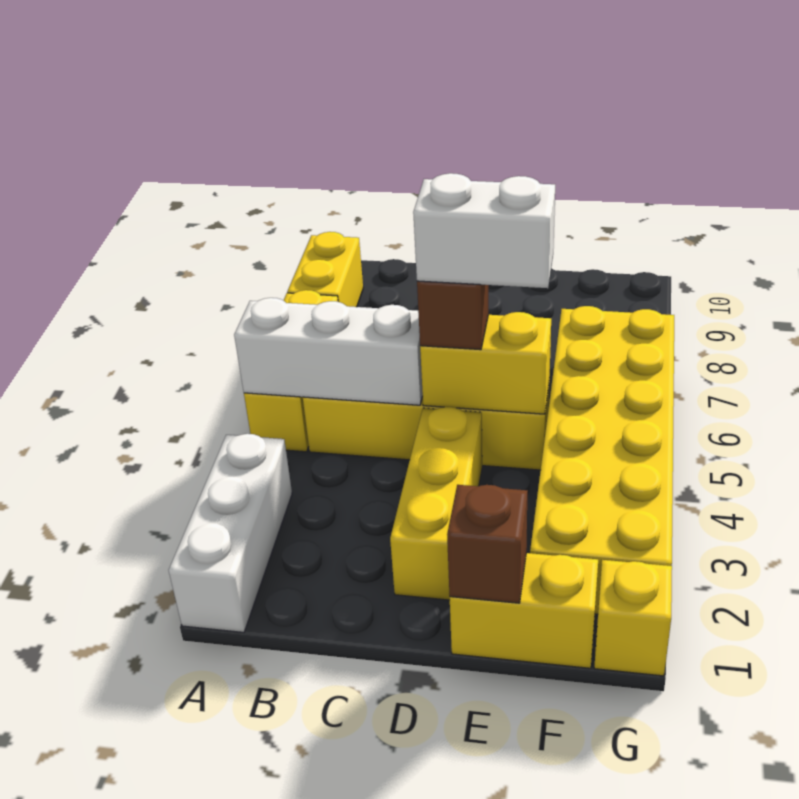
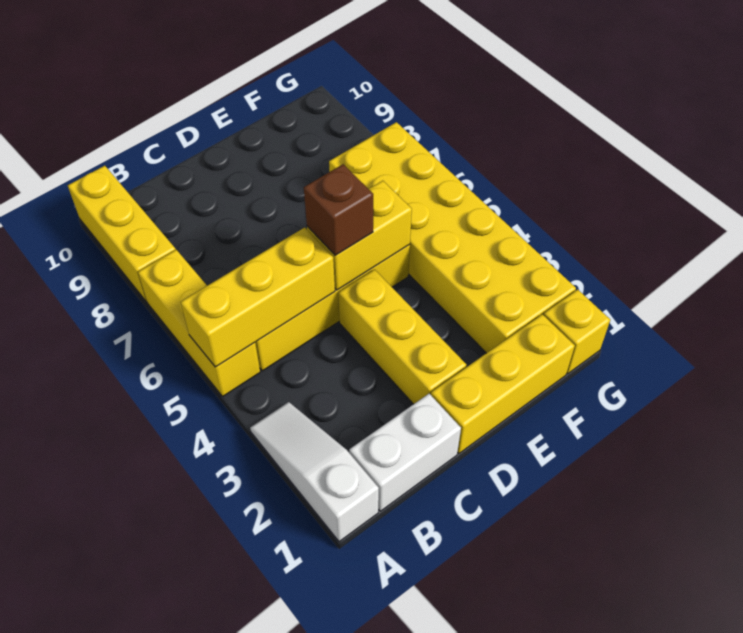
white 1x3 brick [169,434,292,632] -> white 1x3 slope [250,402,379,542]
white 1x3 brick [234,298,423,405] -> yellow 1x3 brick [181,227,335,367]
yellow 1x2 brick [287,232,363,307] -> yellow 1x3 brick [68,166,176,302]
white 1x2 brick [413,173,555,288] -> white 1x2 brick moved to [349,394,461,511]
yellow 1x2 brick [450,553,598,668] -> yellow 1x3 brick [431,314,575,454]
brown 1x1 brick [447,485,527,603] -> none

